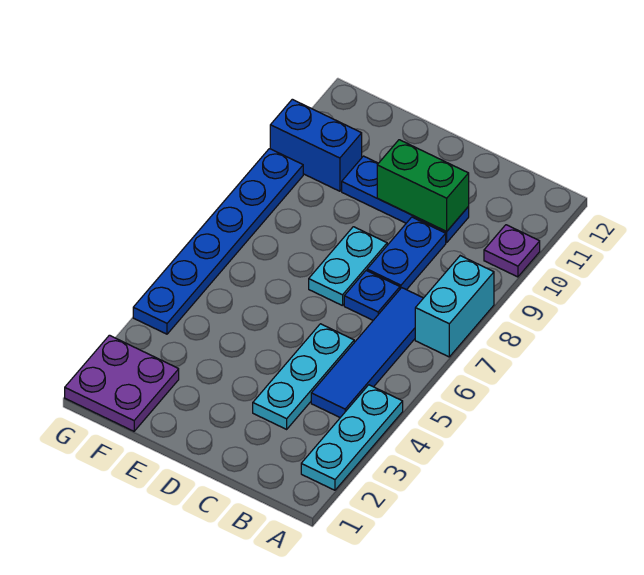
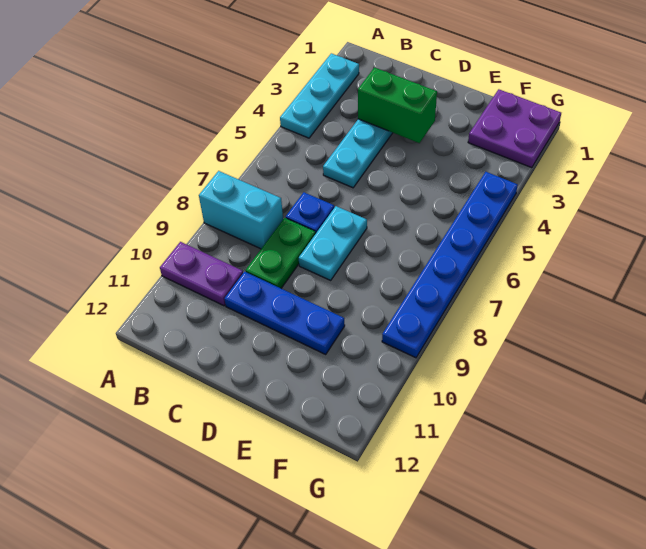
cyan 1x2 brick [415,256,494,357] -> cyan 1x2 brick turned to [199,171,283,249]
purple 1x1 plate [484,225,540,277] -> purple 1x2 plate [160,242,243,306]
blue 1x4 tile [311,288,423,418] -> none
blue 1x2 plate [367,217,446,290] -> green 1x2 plate [245,218,316,288]
green 1x2 brick [377,140,469,232] -> green 1x2 brick moved to [358,67,437,143]
blue 1x2 brick [270,99,362,191] -> none

